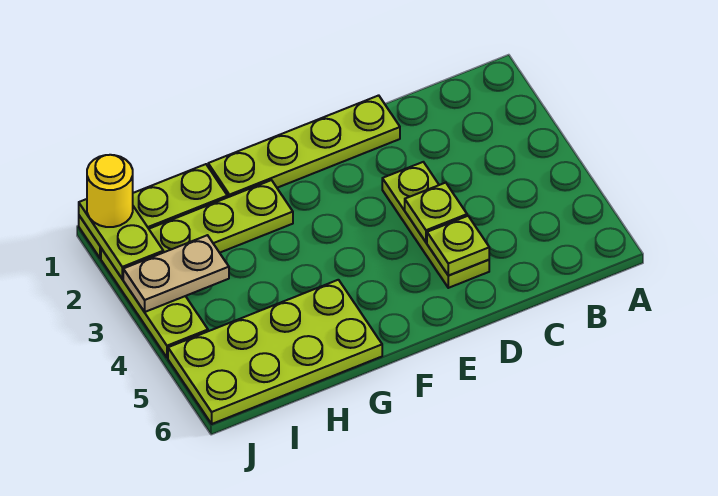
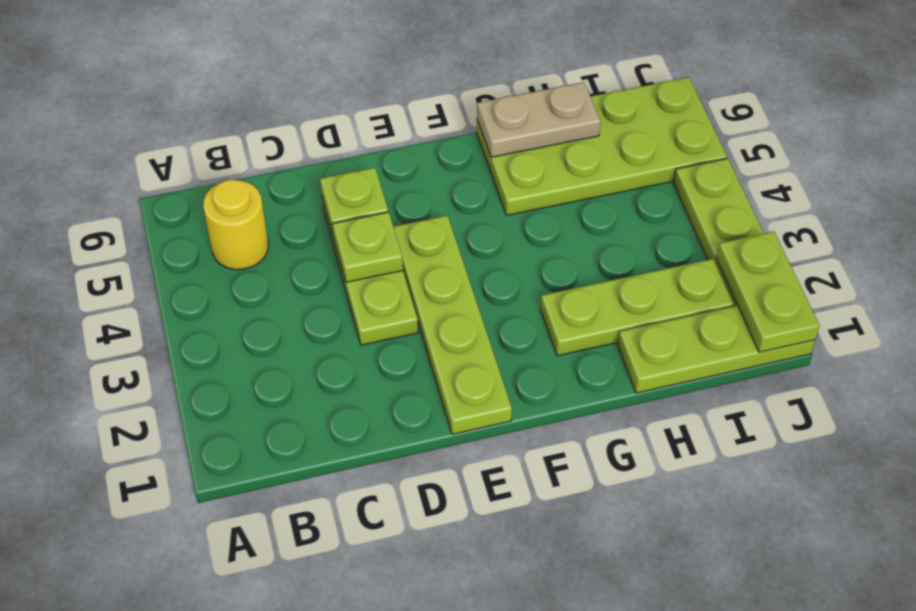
lime 1x4 plate [208,95,400,197] -> lime 1x4 plate turned to [393,216,512,434]
tan 1x2 plate [123,235,229,312] -> tan 1x2 plate moved to [477,82,601,157]
yellow 1x1 round brick [87,155,133,227] -> yellow 1x1 round brick moved to [203,180,268,270]

